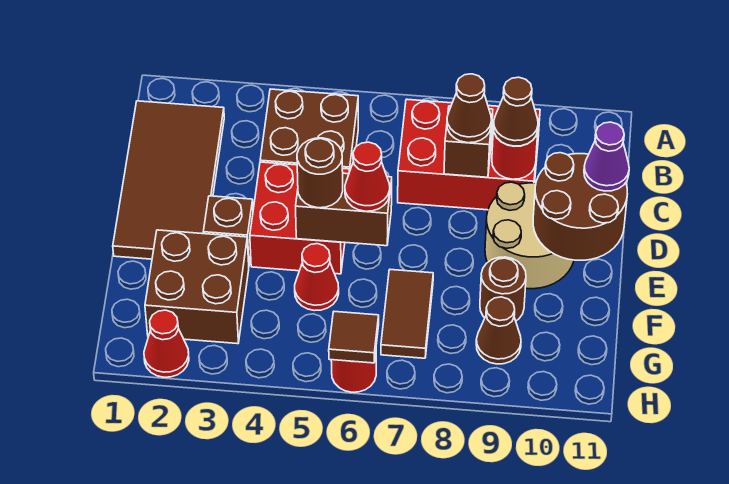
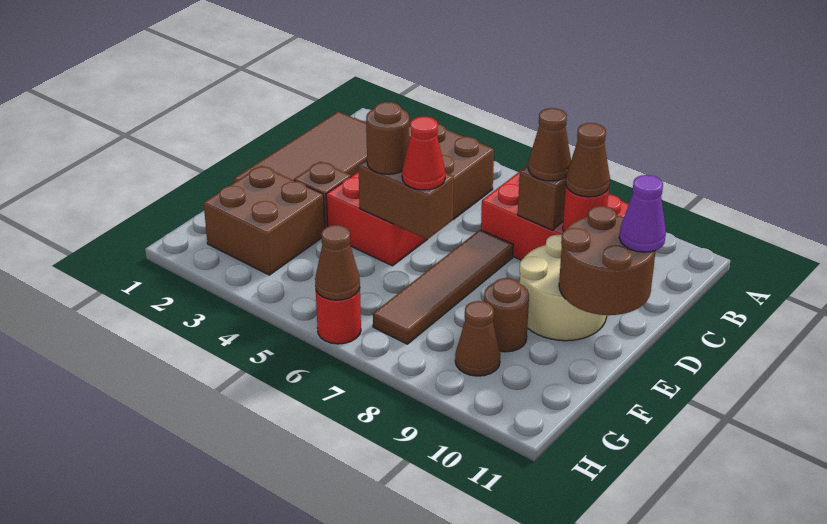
red 1x1 cone [295,244,339,311] -> none
brown 1x2 tile [381,270,433,358] -> brown 1x4 tile [373,230,513,344]
red 1x1 cone [144,310,189,377] -> none
brown 1x1 tile [329,312,379,363] -> brown 1x1 cone [315,225,360,300]

